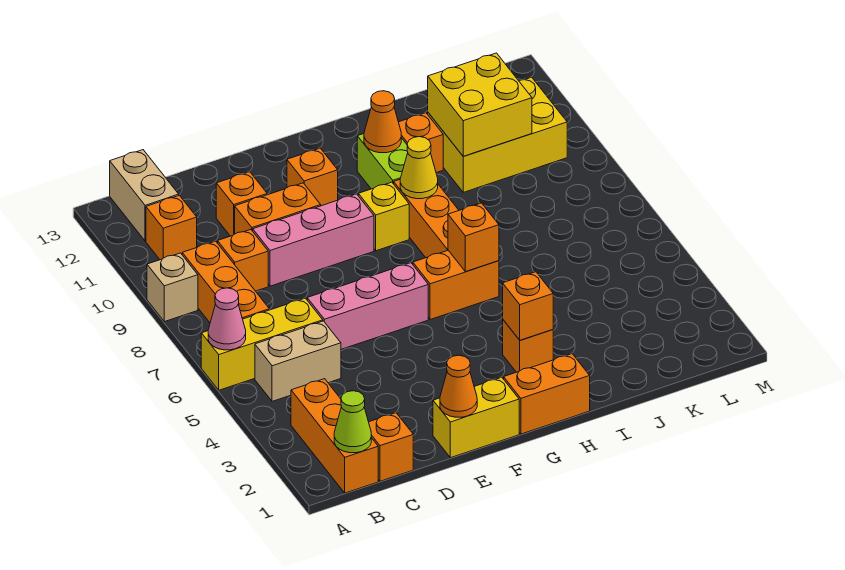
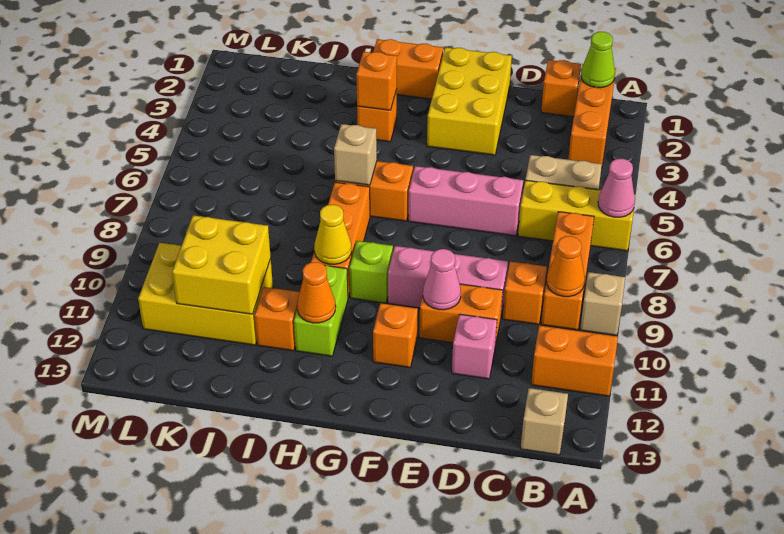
orange 1x1 brick [146,195,197,260] -> orange 1x2 brick [531,325,618,396]
tan 1x2 brick [110,150,179,241] -> tan 1x1 brick [521,388,568,455]
orange 1x1 brick [216,172,267,236] -> pink 1x1 brick [452,314,497,379]
yellow 1x2 brick [433,377,519,458] -> yellow 2x3 brick [427,47,512,155]
orange 1x1 cone [440,355,477,417] -> orange 1x1 cone moved to [547,236,585,297]
none -> pink 1x1 cone [423,249,461,310]
yellow 1x1 brick [358,182,409,251] -> lime 1x1 brick [349,241,393,303]
orange 1x1 brick [448,203,499,272] -> tan 1x1 brick [334,124,377,185]

